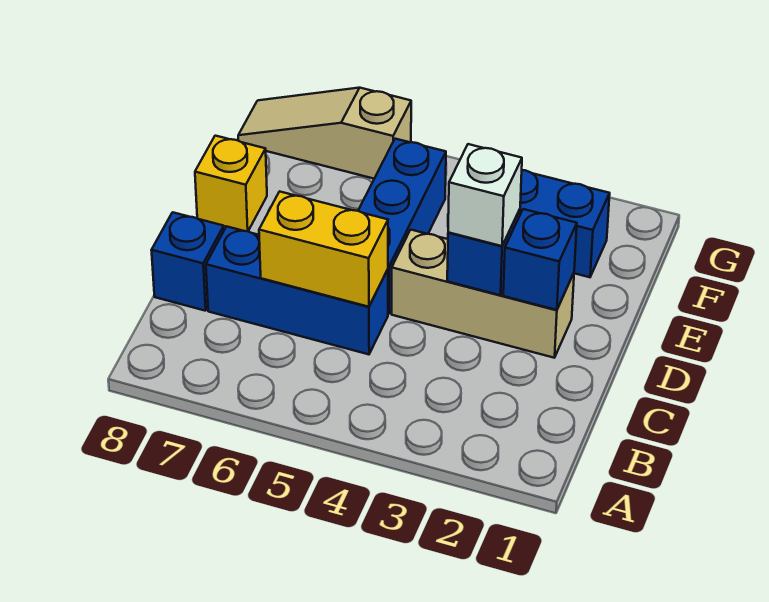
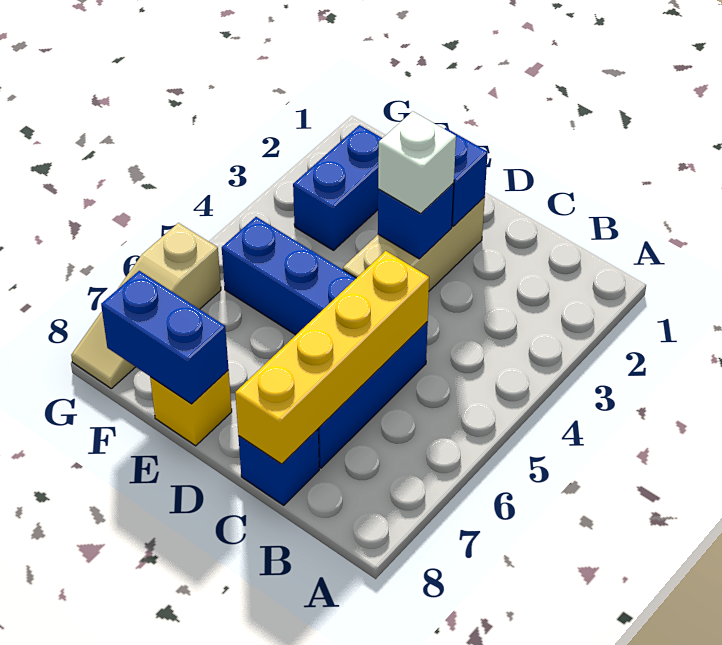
yellow 1x2 brick [259,191,388,307] -> yellow 1x4 brick [235,251,429,464]
none -> blue 1x2 brick [101,271,229,404]

